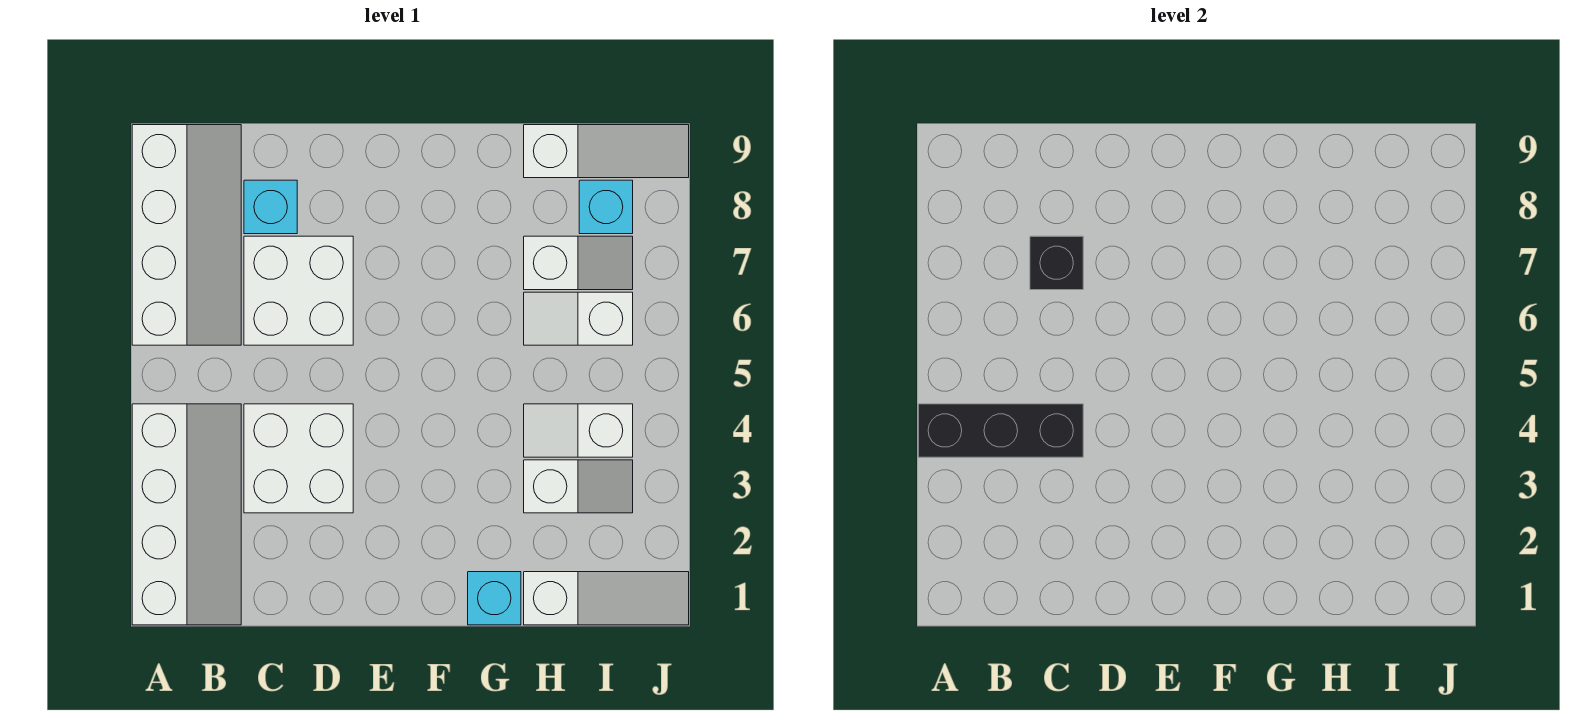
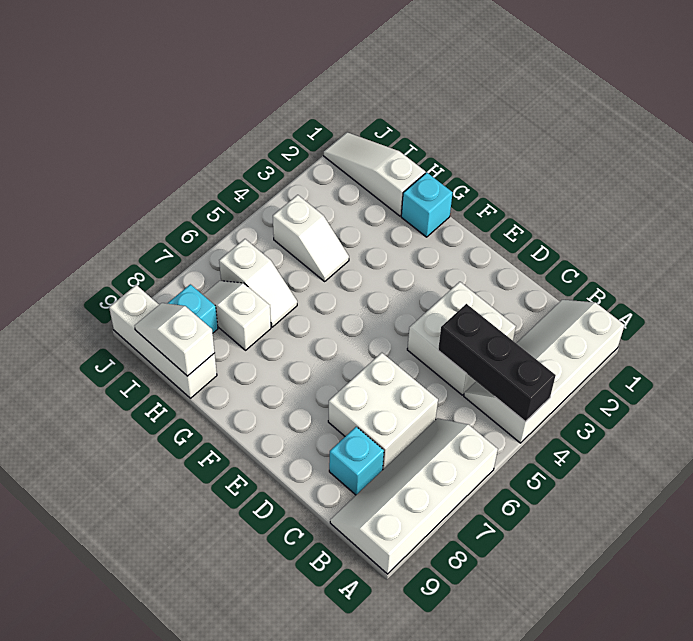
black 1x1 brick [1030,236,1083,290] -> none
white 1x2 slope [524,460,633,513] -> white 1x2 slope moved to [135,303,215,376]
white 1x3 slope [524,125,689,178] -> white 1x3 brick [109,285,217,398]

